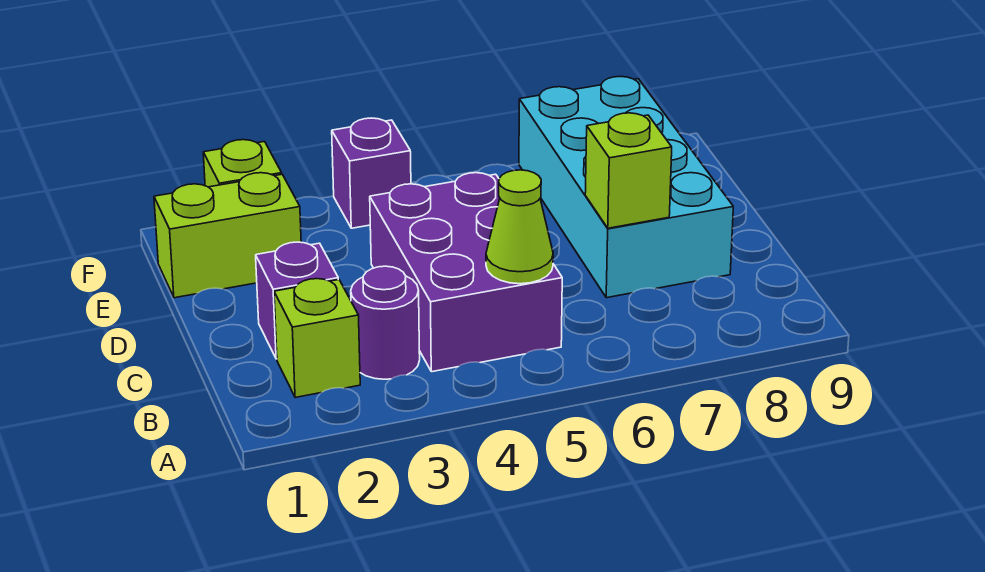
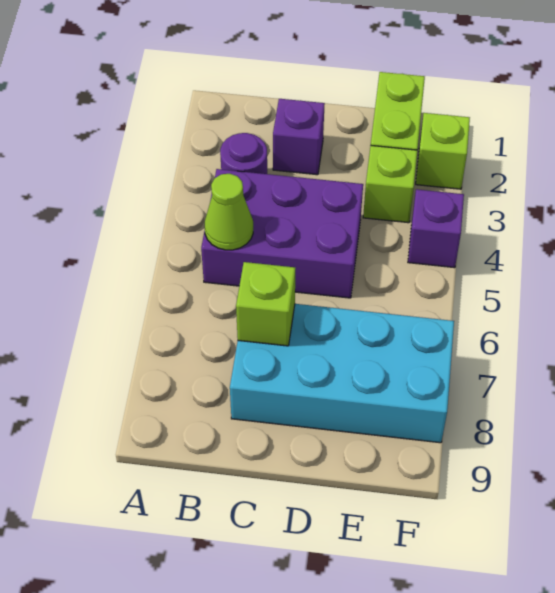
lime 1x1 brick [274,279,360,398] -> lime 1x1 brick moved to [363,145,417,223]

